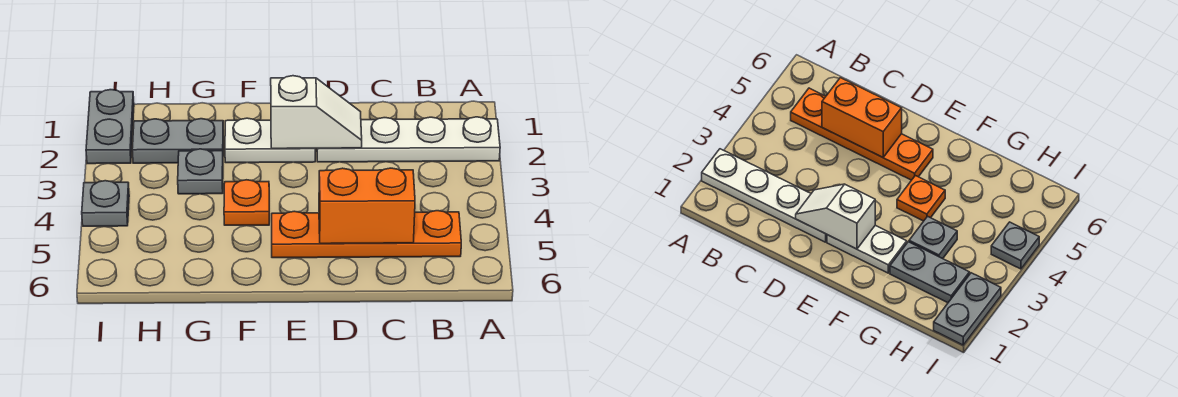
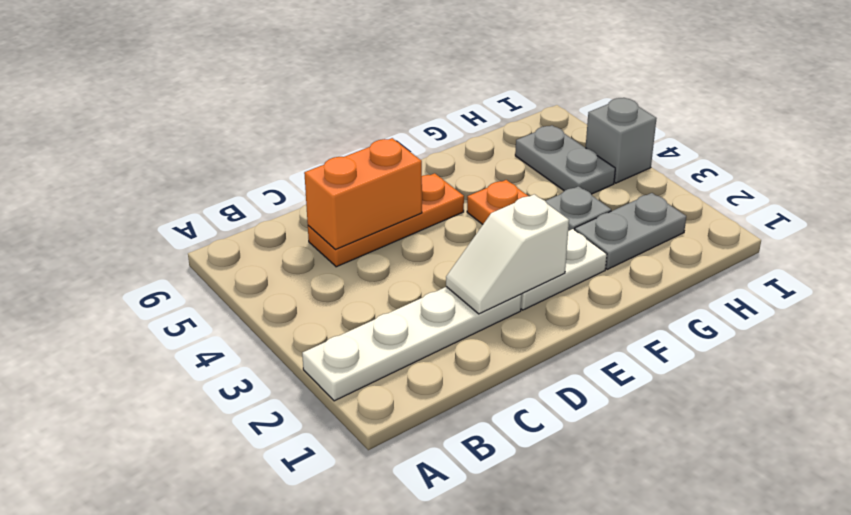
orange 1x4 plate [272,211,461,258] -> orange 1x3 plate [308,173,464,267]
grey 1x2 plate [86,90,134,164] -> grey 1x2 plate moved to [515,125,615,194]
grey 1x1 plate [82,181,129,226] -> grey 1x1 brick [586,98,657,183]

